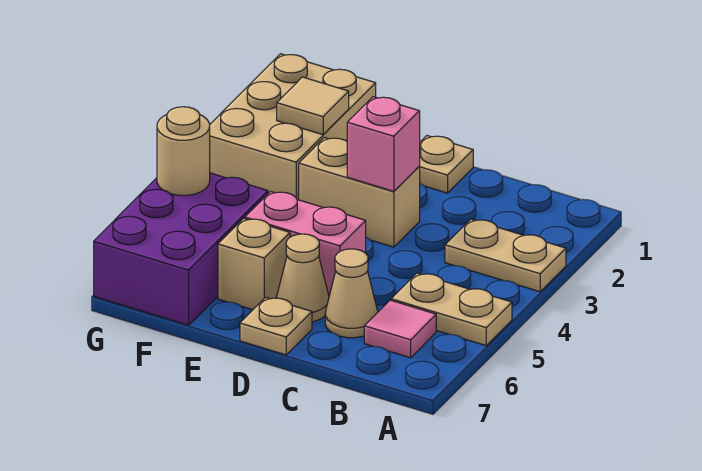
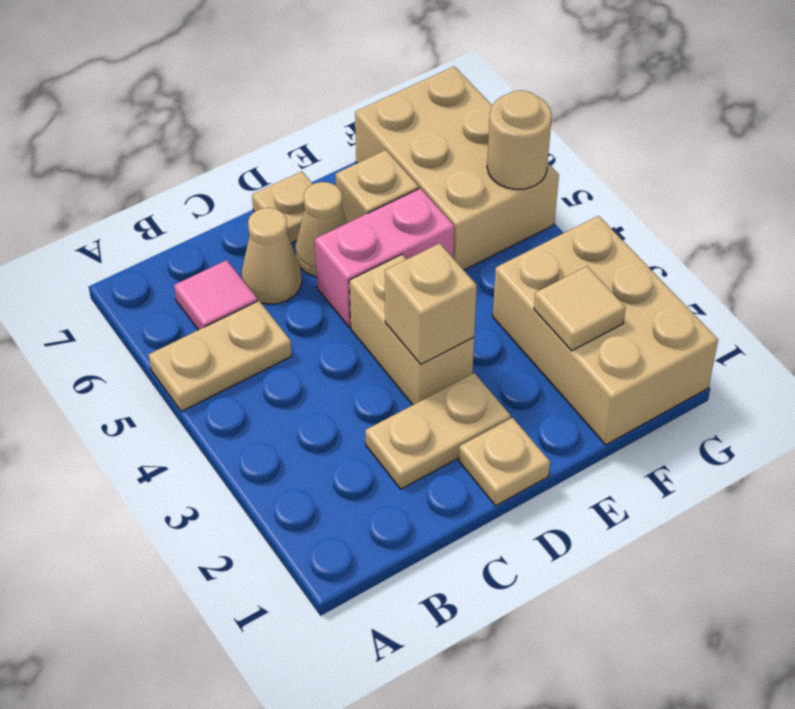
tan 1x2 plate [445,219,566,292] -> tan 1x2 plate moved to [365,373,511,489]
tan 1x2 brick [299,137,420,247] -> tan 1x2 brick turned to [349,255,474,405]
pink 1x1 brick [347,97,420,191] -> tan 1x1 brick [385,243,477,365]
purple 2x3 brick [94,173,268,325] -> tan 2x3 brick [355,66,559,270]

